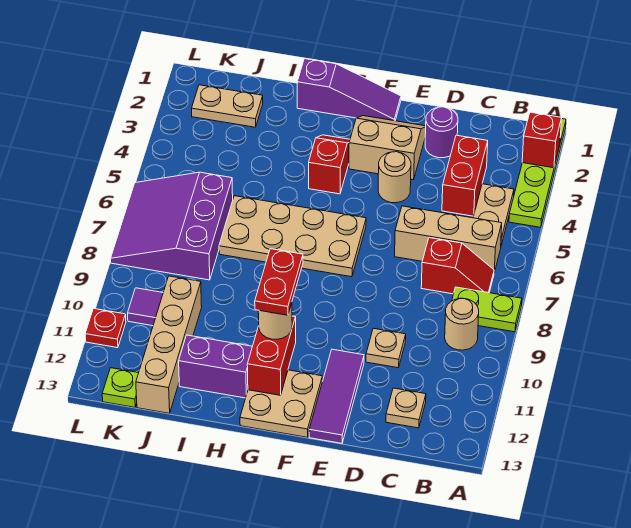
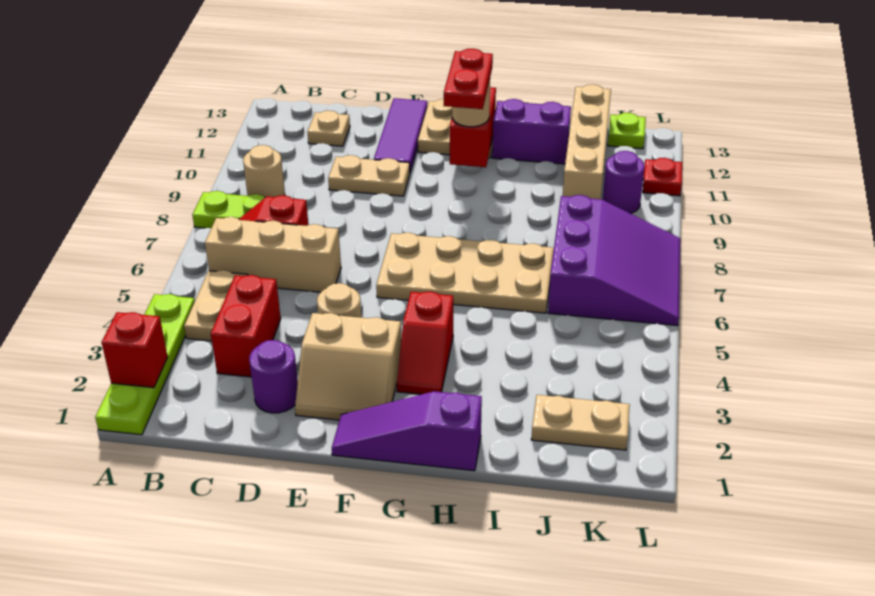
tan 1x1 plate [366,328,406,368] -> tan 1x2 plate [328,155,410,196]
purple 1x1 tile [128,288,163,326] -> purple 1x1 round brick [603,151,645,214]

